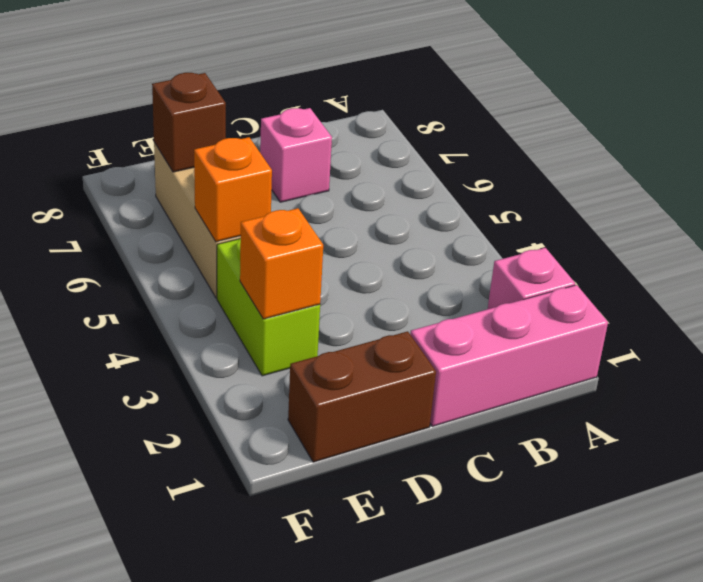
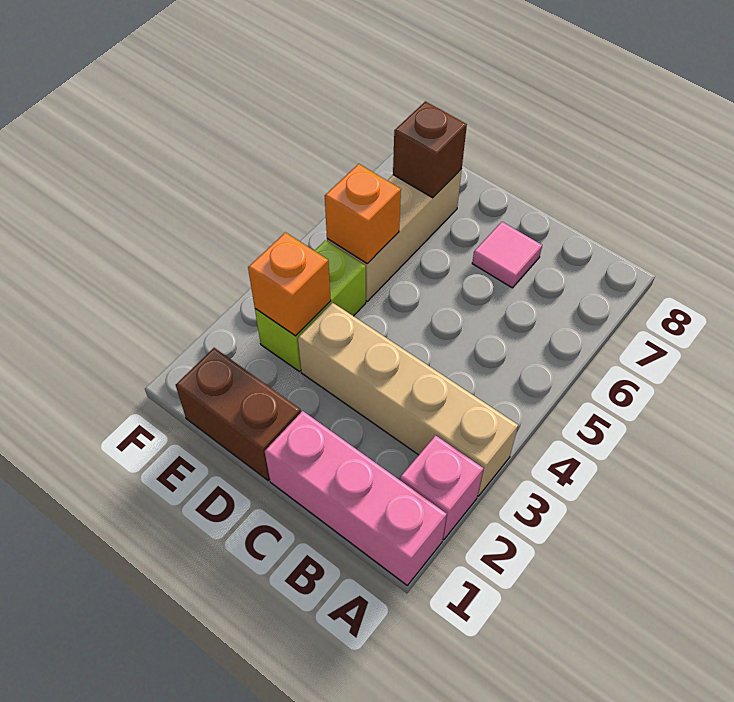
none -> tan 1x4 brick [298,303,518,496]
pink 1x1 brick [260,108,332,202] -> pink 1x1 tile [472,222,542,288]

